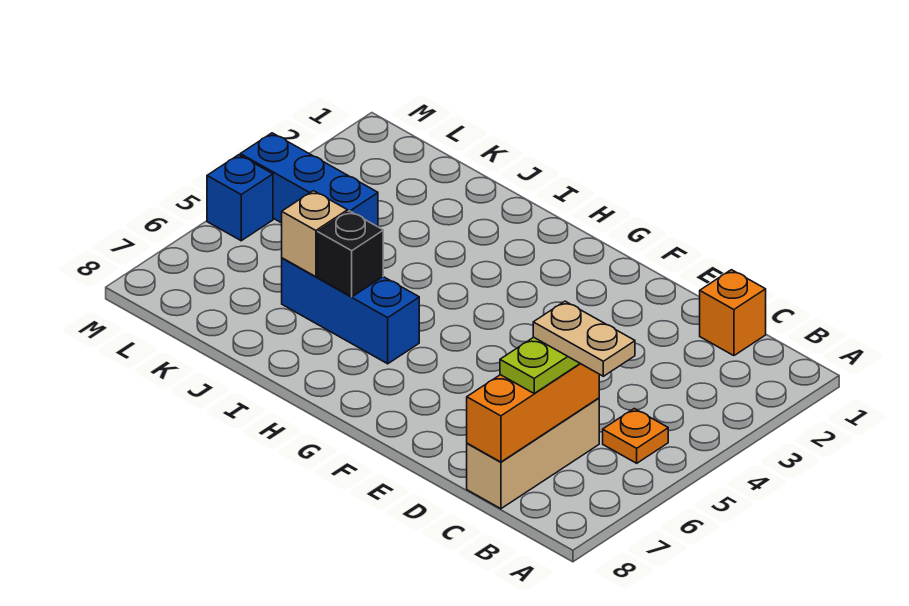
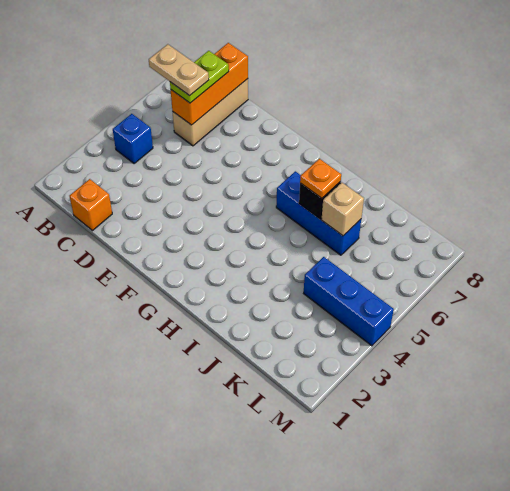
orange 1x1 plate [603,409,668,463] -> orange 1x1 plate moved to [300,159,341,198]
blue 1x1 brick [207,155,273,241] -> blue 1x1 brick moved to [113,114,153,164]

